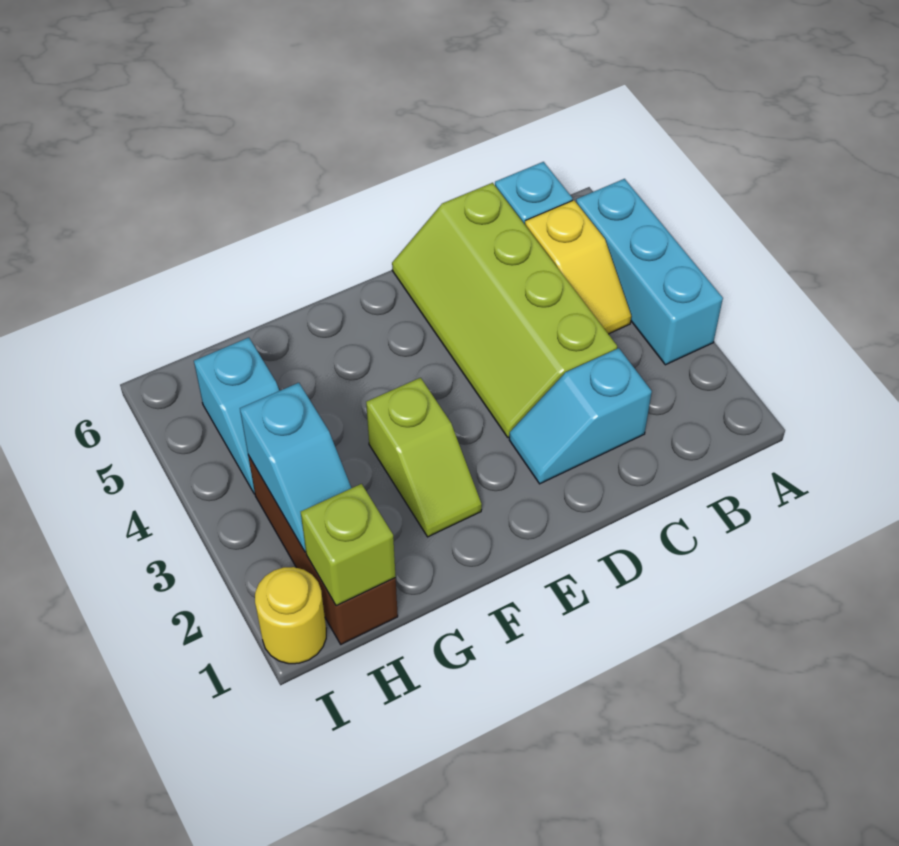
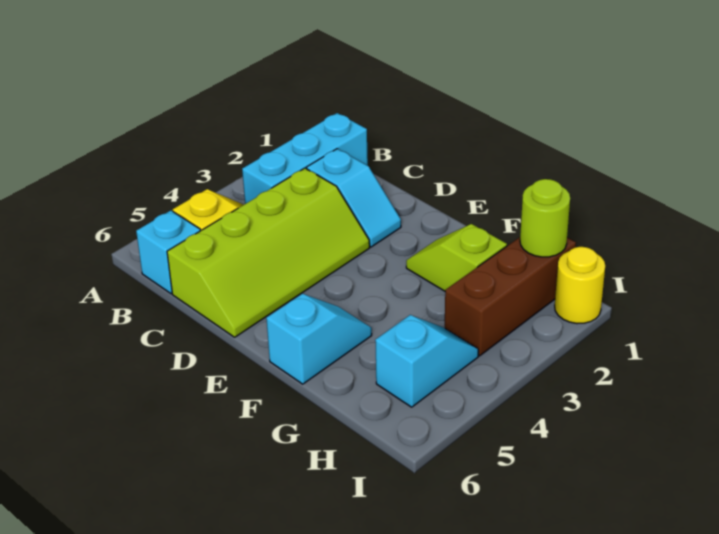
cyan 1x3 brick [576,179,723,365] -> cyan 1x3 brick moved to [242,113,368,204]
lime 1x2 slope [366,378,482,537] -> lime 1x2 slope turned to [406,224,507,291]
lime 1x1 brick [301,484,396,606] -> lime 1x1 round brick [520,179,570,257]
cyan 1x2 slope [240,383,351,552] -> cyan 1x2 slope moved to [266,294,372,384]

